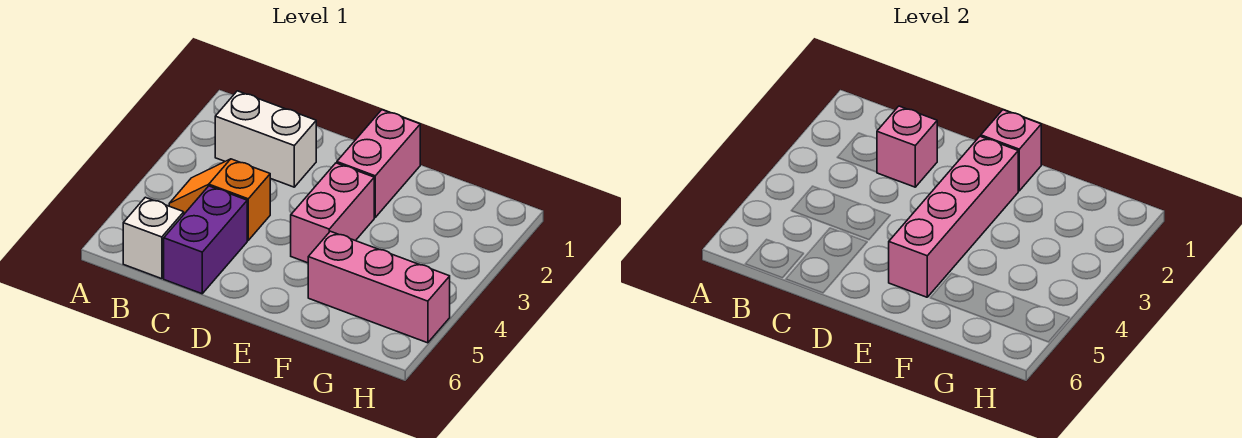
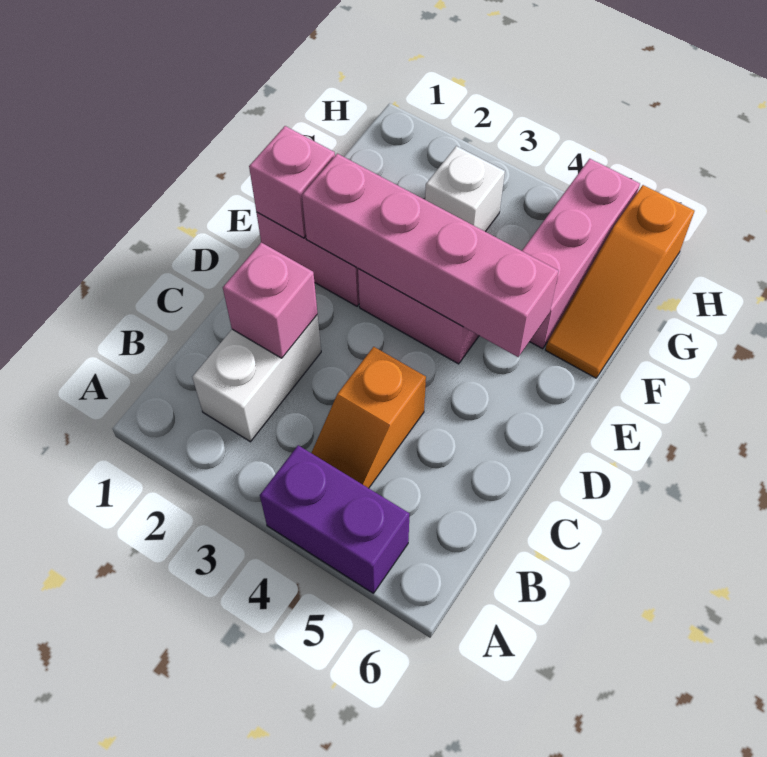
white 1x1 brick [123,197,184,279] -> white 1x1 brick moved to [425,146,505,232]
purple 1x2 brick [164,186,247,294] -> purple 1x2 brick moved to [260,445,409,593]
none -> orange 1x3 slope [545,185,694,378]

